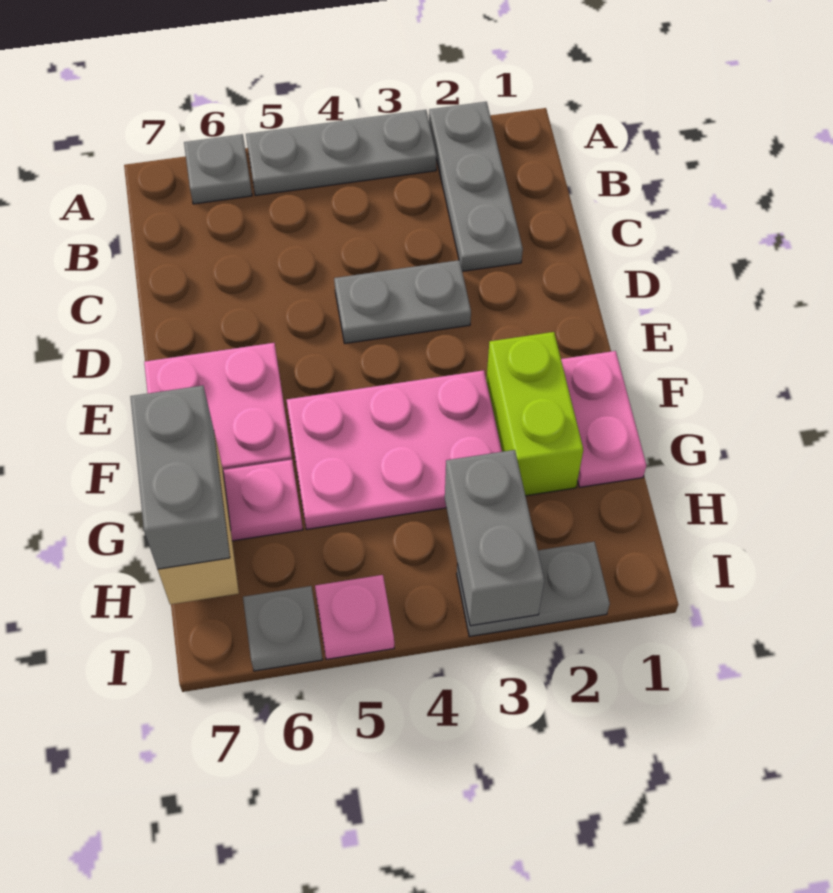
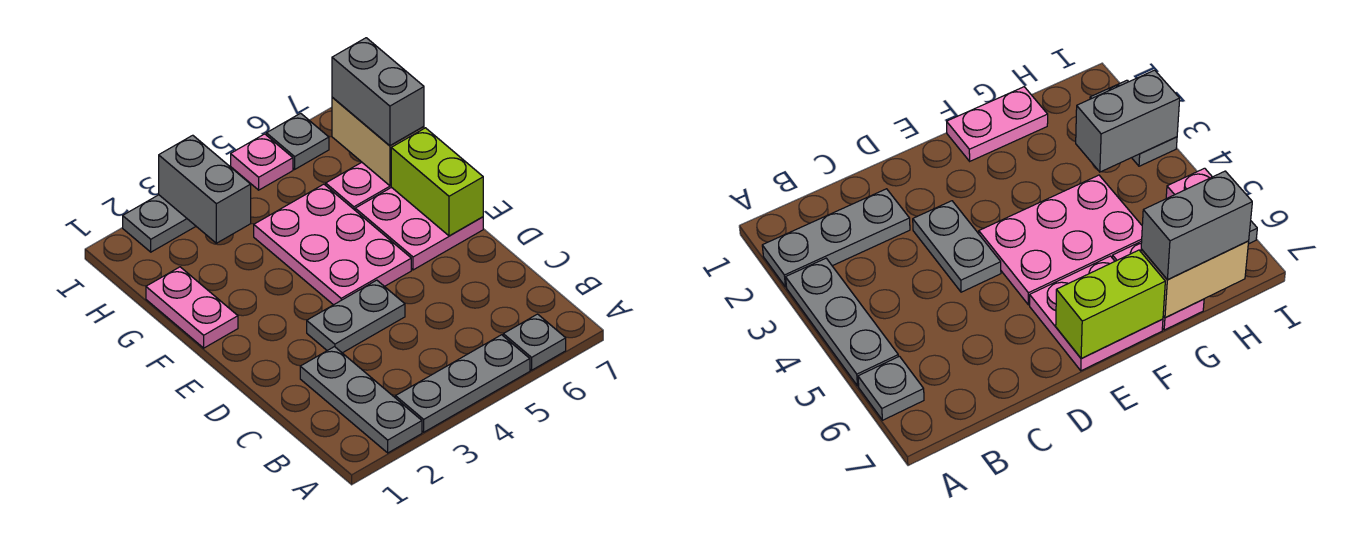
lime 1x2 brick [486,332,583,496] -> lime 1x2 brick moved to [391,128,483,236]
pink 2x3 plate [287,370,502,529] -> pink 2x3 plate turned to [254,184,411,305]

